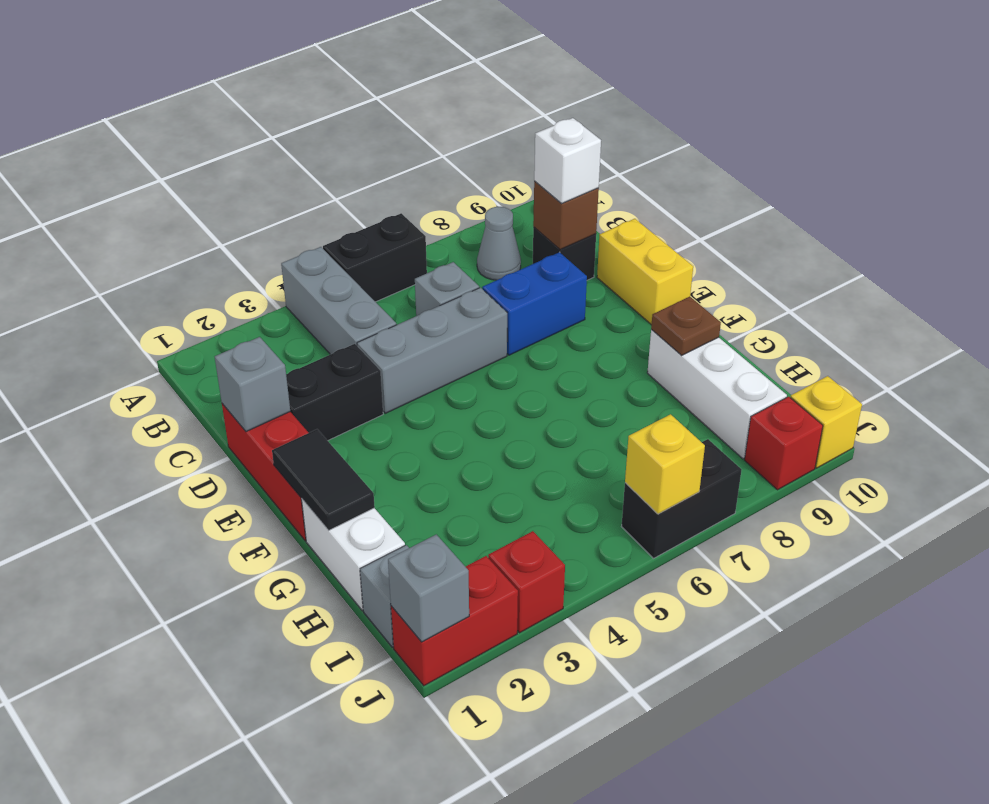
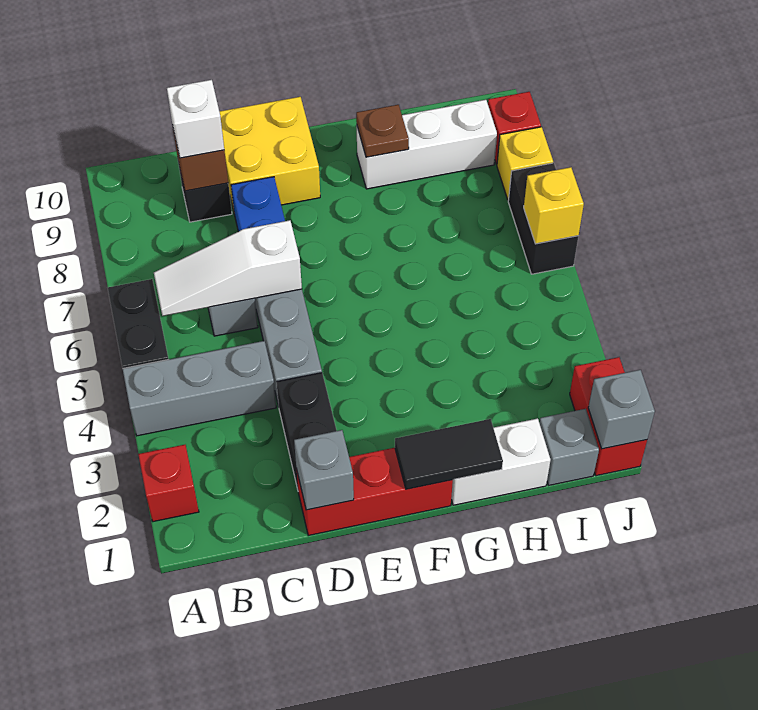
none -> white 1x3 slope [154,220,302,316]
grey 1x1 cone [477,207,521,280] -> none
yellow 1x2 brick [597,219,693,325] -> yellow 2x2 brick [219,97,320,211]
red 1x1 brick [488,531,565,633] -> red 1x1 brick moved to [138,445,199,522]
yellow 1x1 brick [790,376,862,468] -> yellow 1x1 brick moved to [497,127,553,200]

